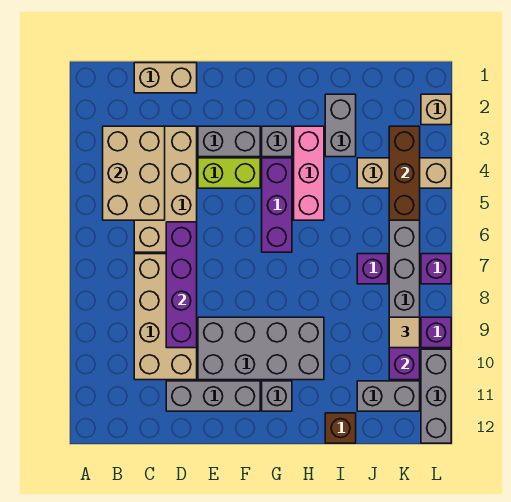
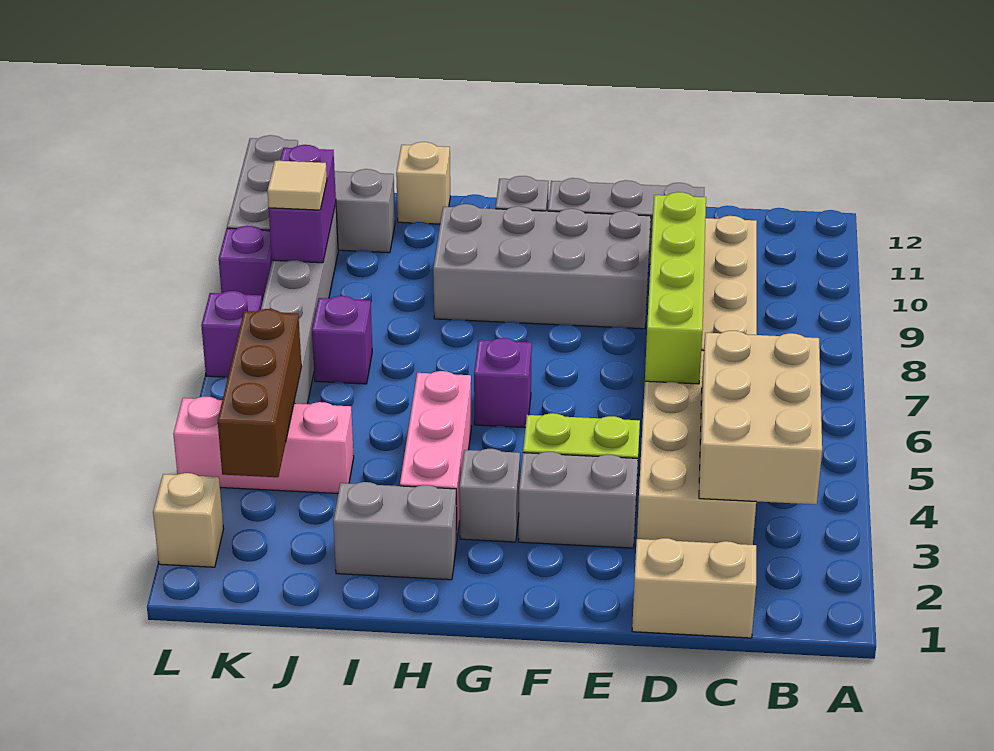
purple 1x4 brick [166,222,197,348] -> lime 1x4 brick [645,192,706,384]
purple 1x3 brick [262,158,292,252] -> purple 1x1 brick [474,338,532,428]
grey 1x2 brick [325,94,356,157] -> grey 1x2 brick turned to [333,482,457,580]
brown 1x1 brick [325,413,356,443] -> tan 1x1 brick [396,142,450,224]
tan 1x3 brick [357,158,451,188] -> pink 1x3 brick [173,396,354,493]

